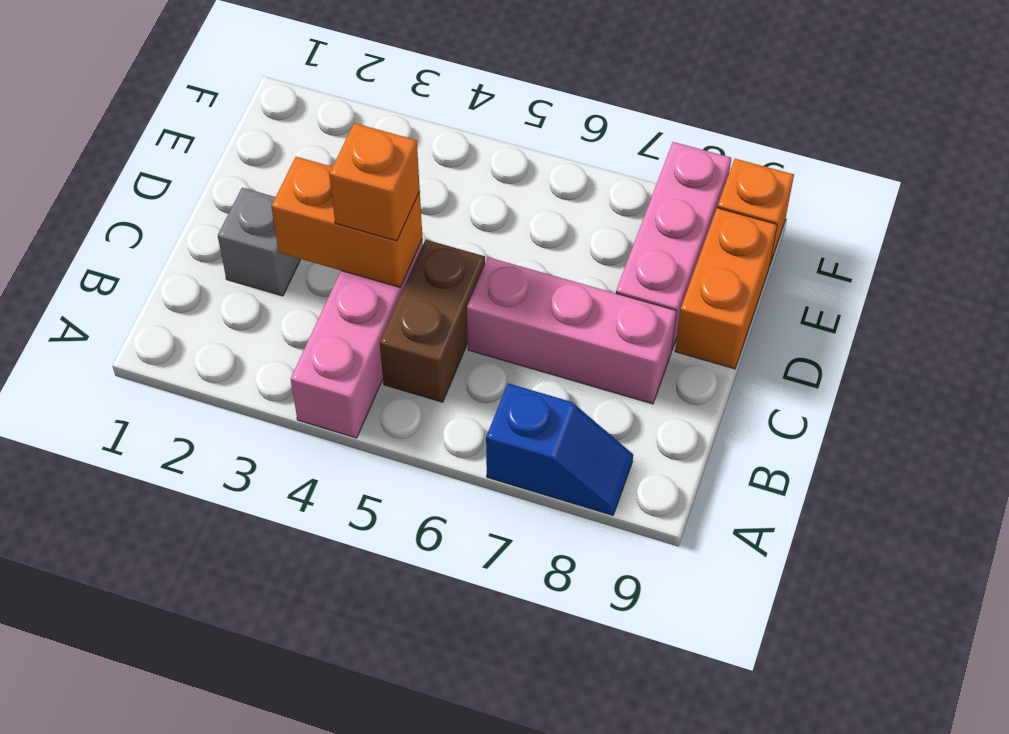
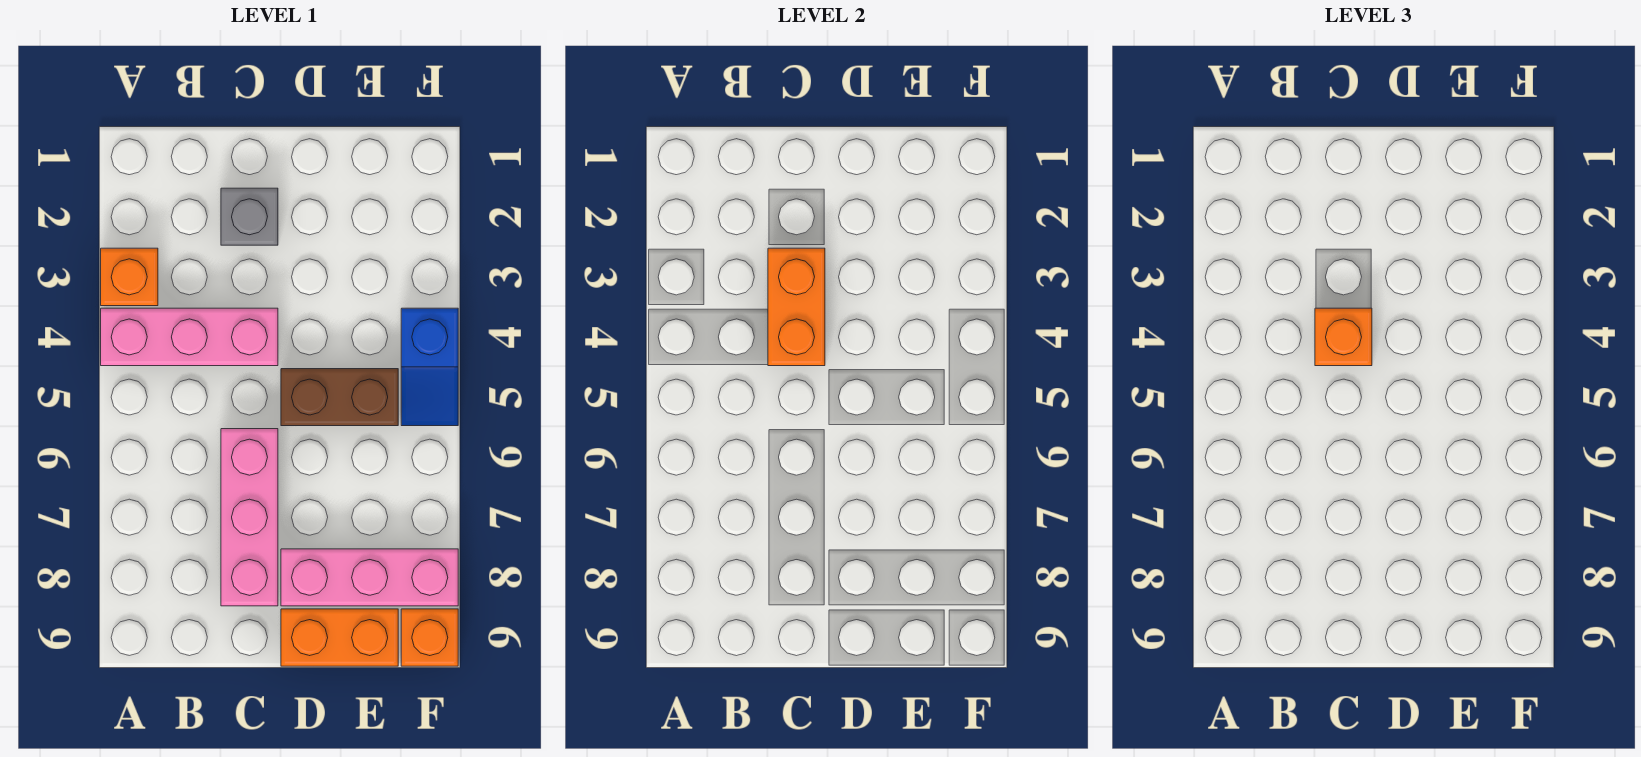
none -> orange 1x1 brick [101,248,158,306]
blue 1x2 slope [486,383,633,515] -> blue 1x2 slope moved to [401,308,458,426]
brown 1x2 brick [380,240,485,402] -> brown 1x2 brick moved to [281,369,398,426]

